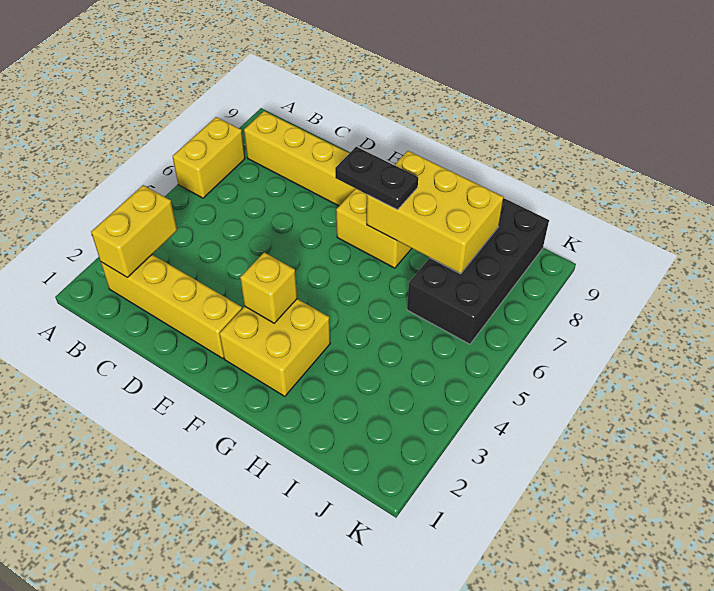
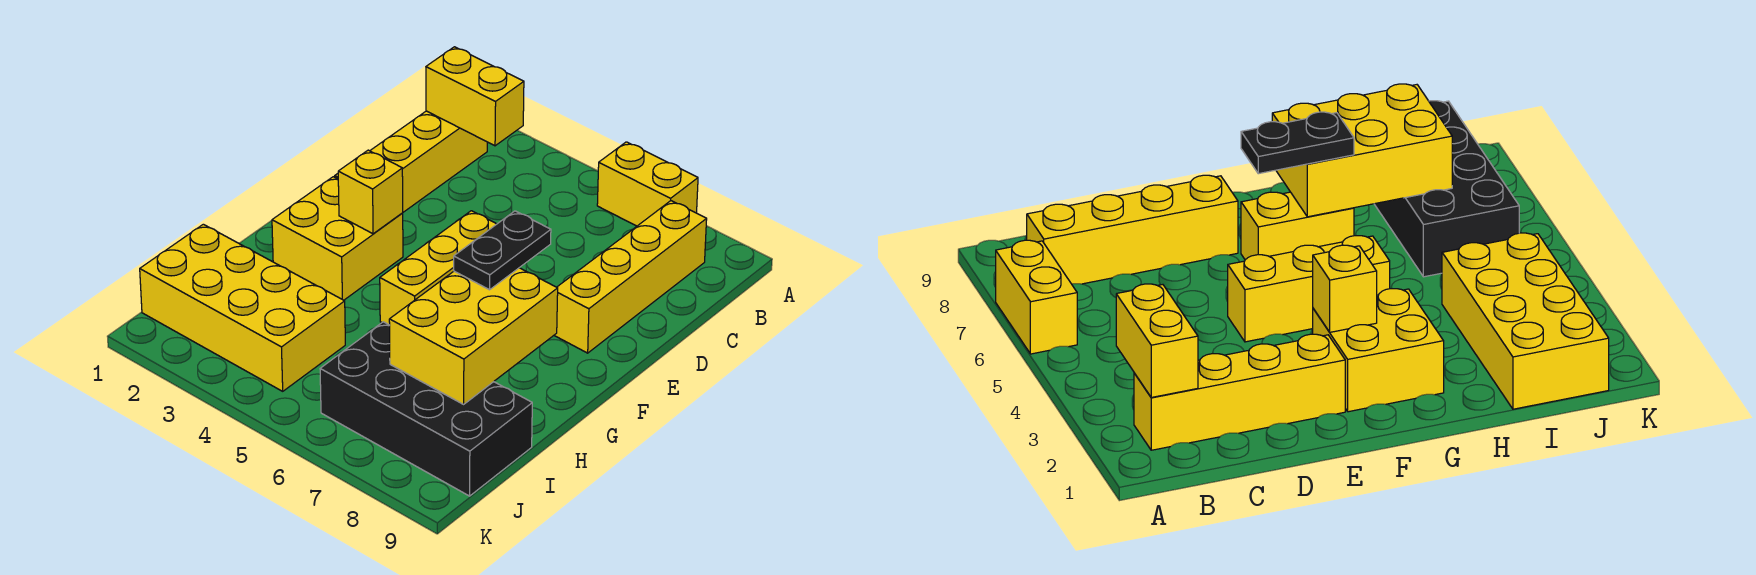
none -> yellow 1x3 brick [380,211,496,325]
none -> yellow 2x4 brick [140,224,345,391]

